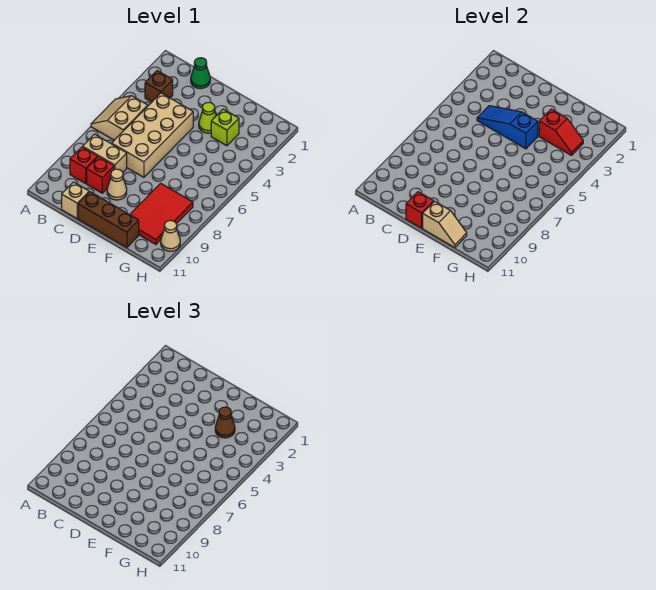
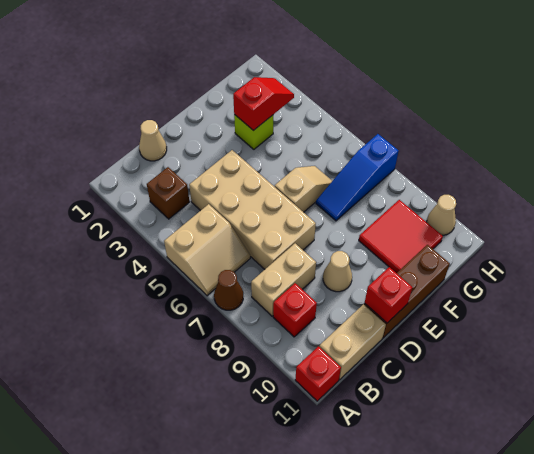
tan 2x2 slope [91,96,148,140] -> tan 2x2 slope turned to [164,204,250,296]
green 1x1 cone [191,58,210,89] -> tan 1x1 cone [139,120,167,161]
blue 1x3 slope [477,106,538,149] -> blue 1x3 slope moved to [316,134,399,221]
red 1x1 brick [87,157,114,193] -> red 1x1 brick moved to [295,346,341,401]
tan 1x1 brick [62,182,89,219] -> tan 1x2 brick [319,304,386,380]
lime 1x1 cone [199,102,216,133] -> none
tan 1x2 slope [423,201,467,248] -> tan 1x2 slope moved to [275,166,332,212]
brown 1x1 cone [215,407,235,438] -> brown 1x1 cone moved to [214,270,243,310]
red 2x3 tile [130,183,193,245] -> red 2x2 tile [359,200,443,273]

